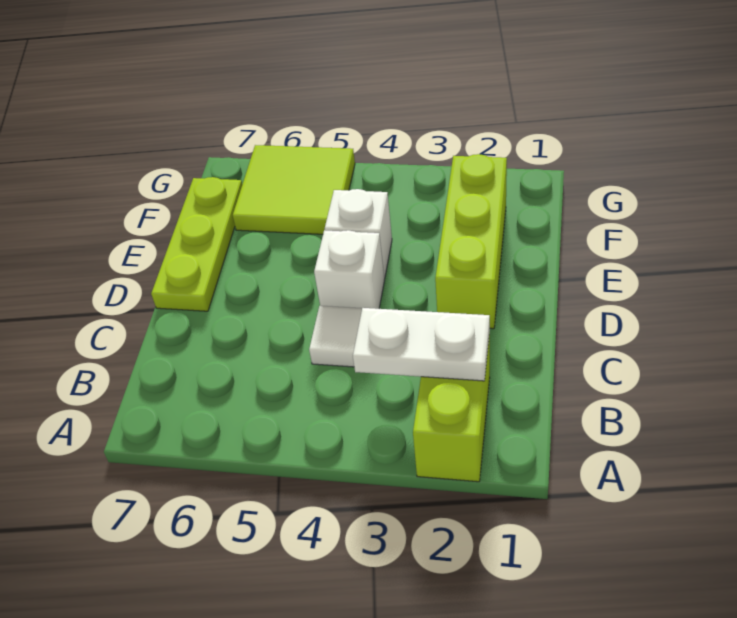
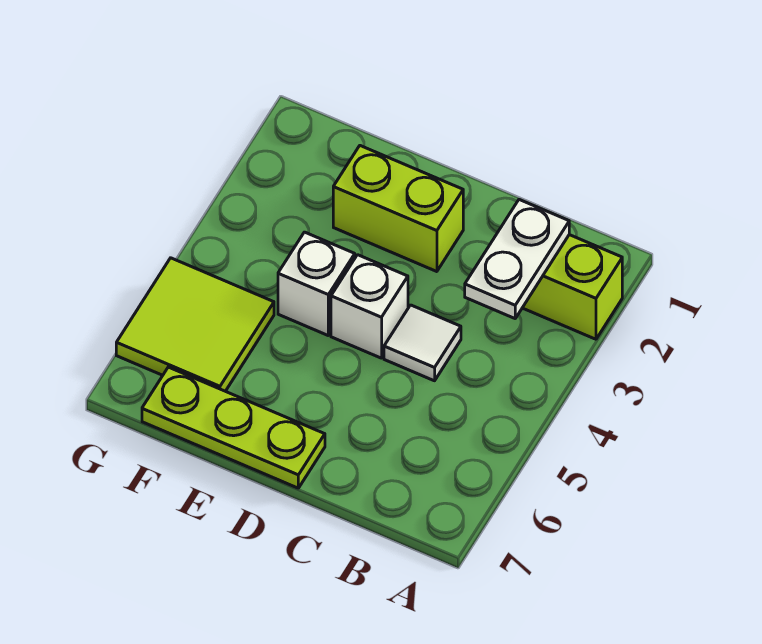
lime 1x3 brick [435,154,507,329] -> lime 1x2 brick [333,146,463,272]

